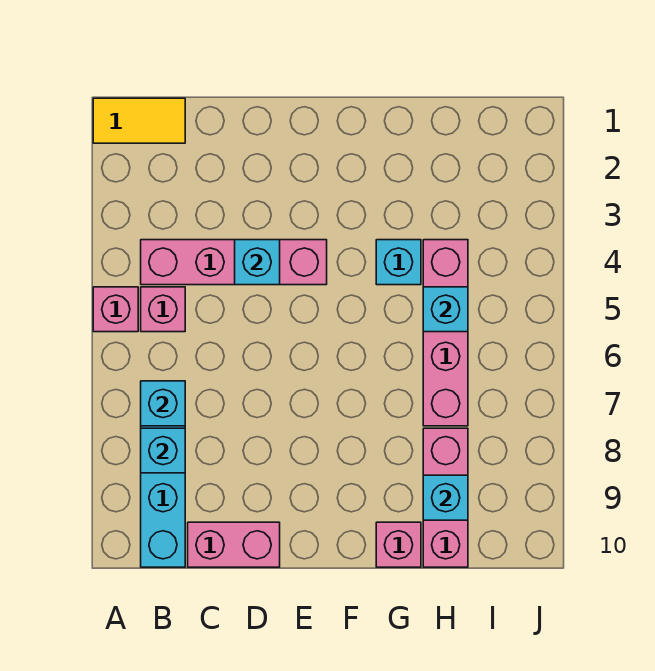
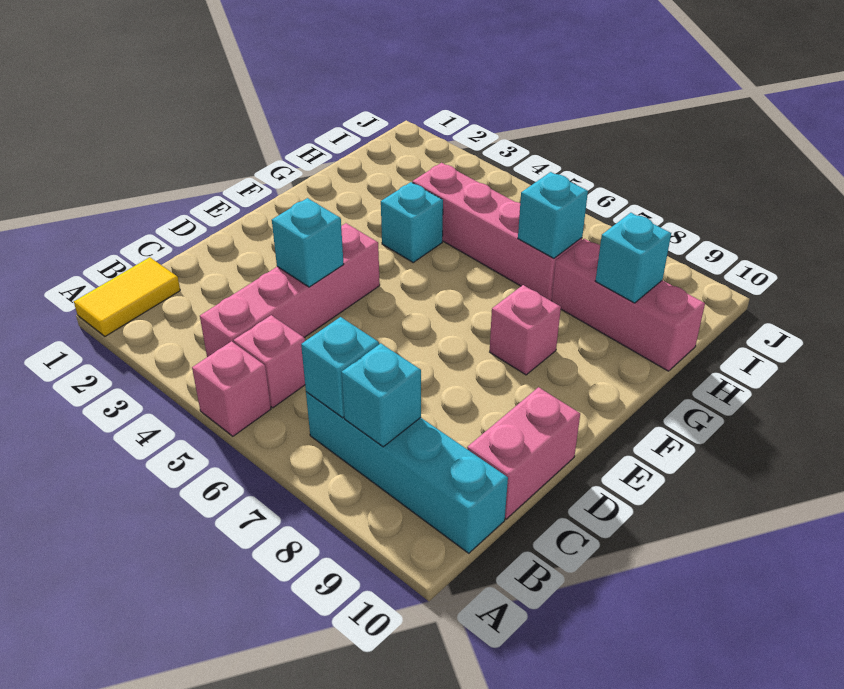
pink 1x1 brick [376,522,421,567] -> pink 1x1 brick moved to [490,285,561,375]
cyan 1x1 brick [423,287,468,332] -> cyan 1x1 brick moved to [518,172,588,258]

